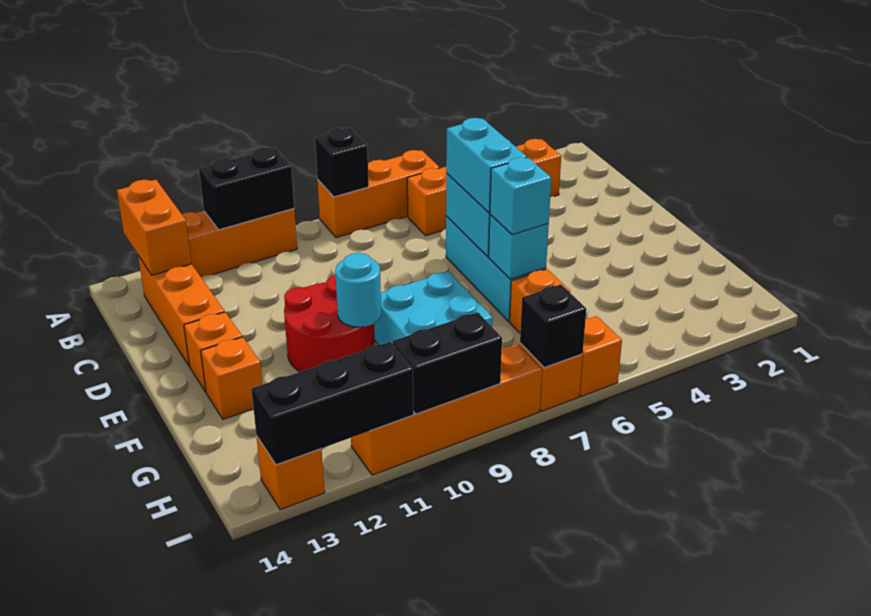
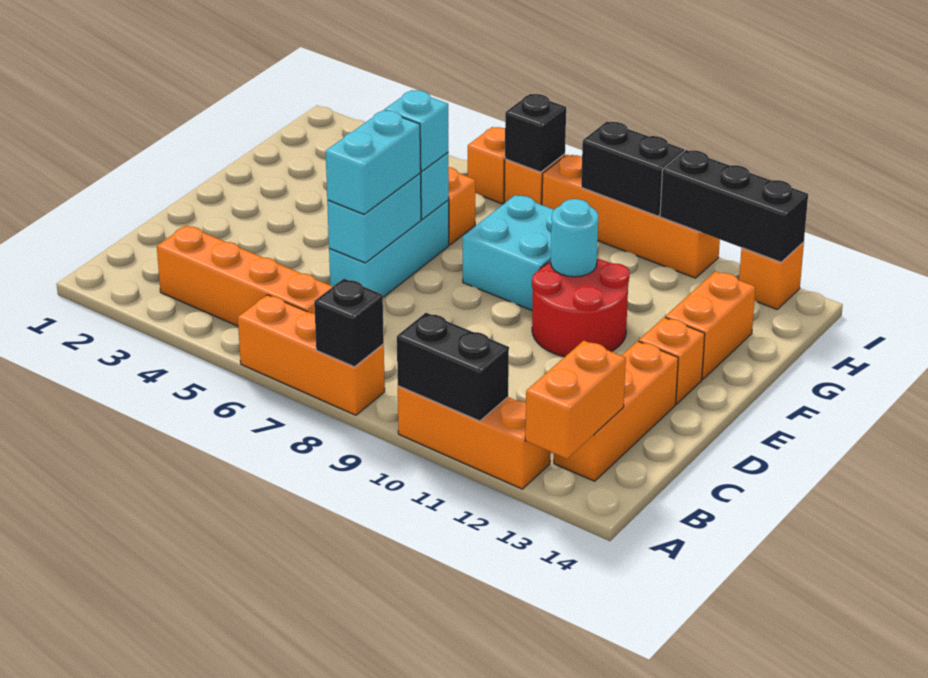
orange 1x1 brick [201,337,263,419] -> orange 1x2 brick [665,271,755,380]

